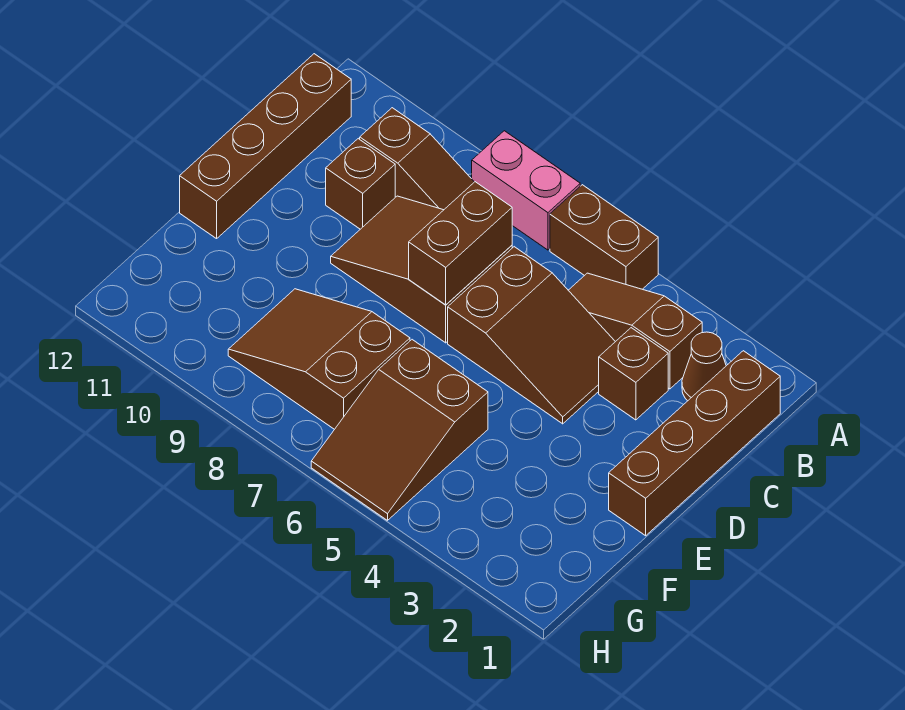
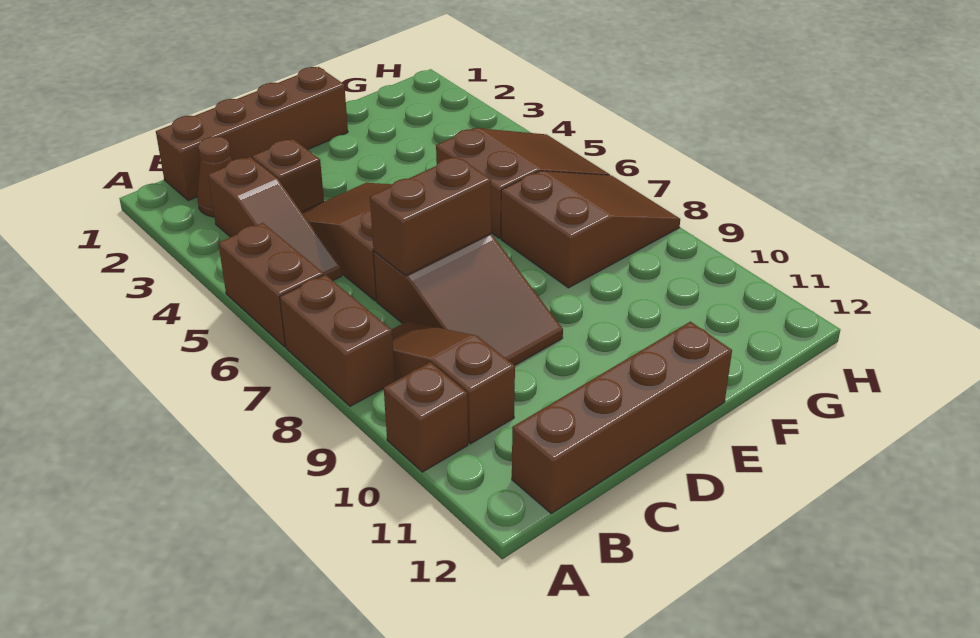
pink 1x2 brick [472,131,580,250] -> brown 1x2 brick [280,275,395,406]
brown 1x1 brick [326,139,395,229] -> brown 1x1 brick moved to [384,362,468,472]
brown 2x3 slope [228,289,410,429] -> brown 2x3 slope turned to [501,171,680,288]

